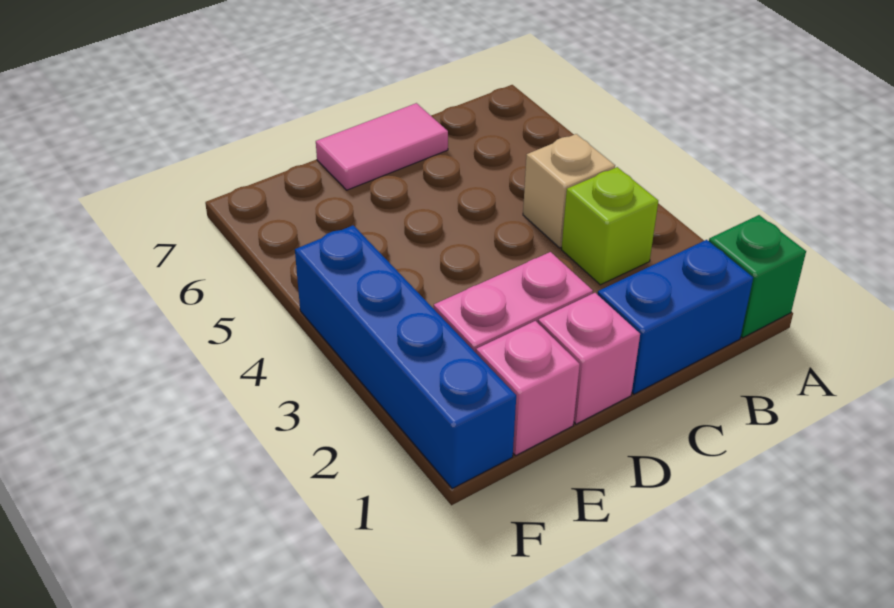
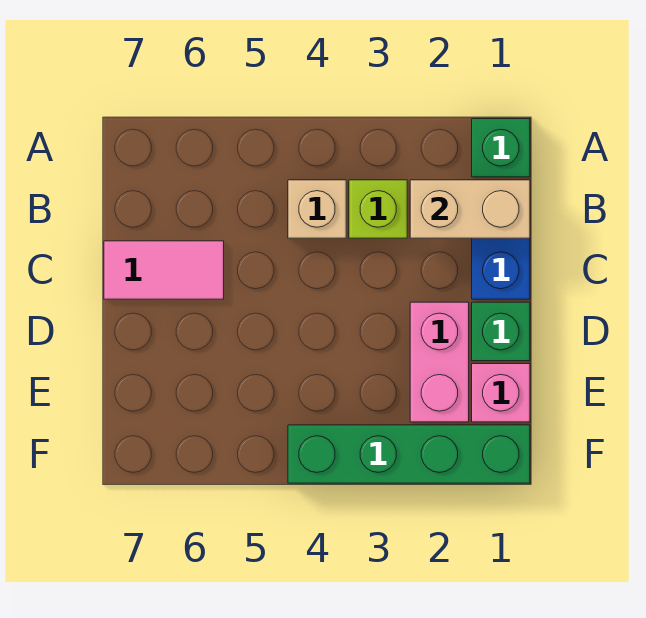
none -> tan 1x2 brick [410,180,530,238]
pink 1x2 tile [316,103,448,190] -> pink 1x2 tile turned to [104,241,224,299]
pink 1x1 brick [538,293,640,424] -> green 1x1 brick [472,302,530,361]
blue 1x4 brick [295,225,516,488] -> green 1x4 brick [288,425,530,483]

